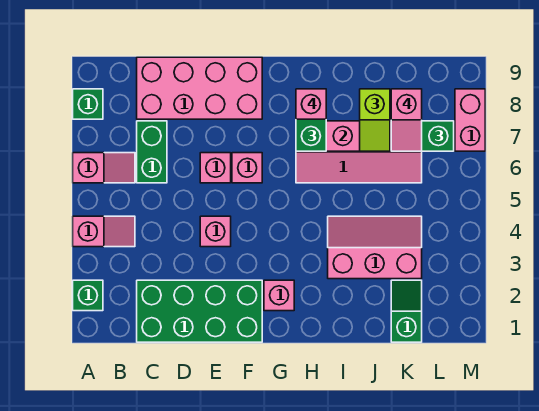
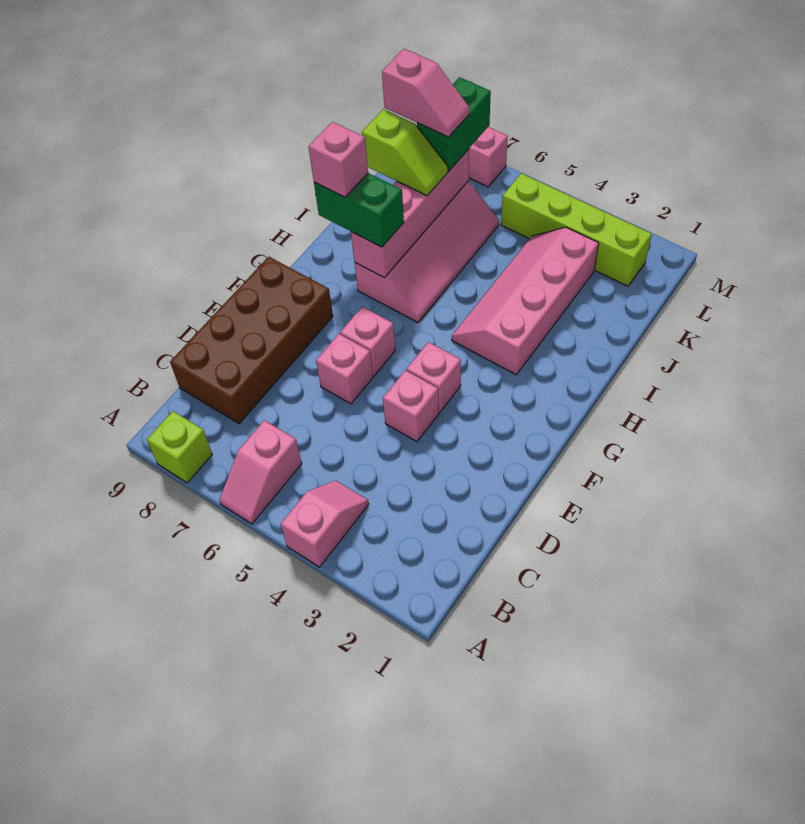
green 1x1 brick [73,280,103,311] -> none
pink 1x2 slope [73,153,135,183] -> pink 1x2 slope turned to [219,420,302,524]
green 1x1 brick [73,89,103,119] -> lime 1x1 brick [147,411,212,483]
green 2x4 brick [137,280,262,342] -> none
green 1x2 brick [137,121,167,183] -> none
pink 2x4 brick [137,57,262,119] -> brown 2x4 brick [170,257,333,424]
pink 1x1 brick [264,280,294,311] -> pink 1x1 brick moved to [406,342,461,413]
pink 2x3 slope [328,216,422,279] -> pink 2x4 slope [452,227,599,374]
green 1x2 slope [391,280,422,342] -> none
none -> lime 1x4 brick [501,173,652,286]

